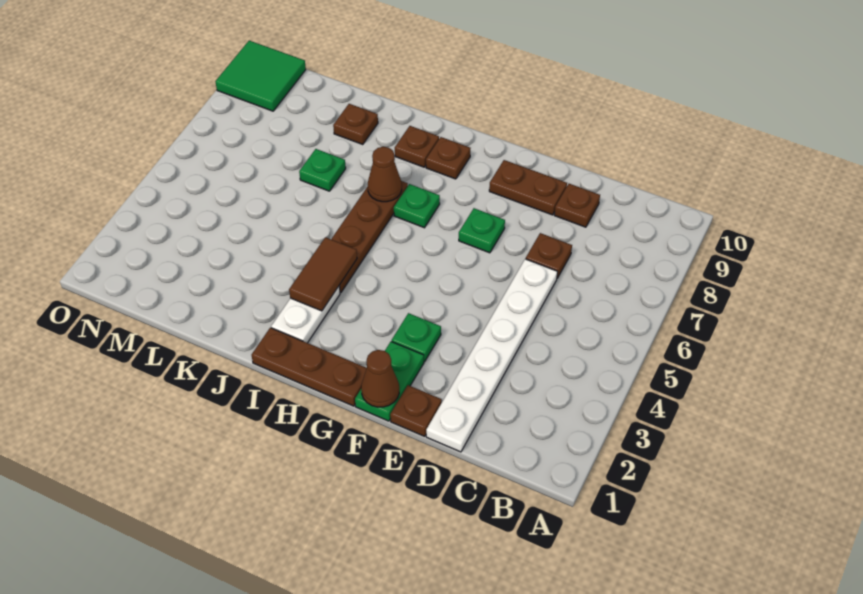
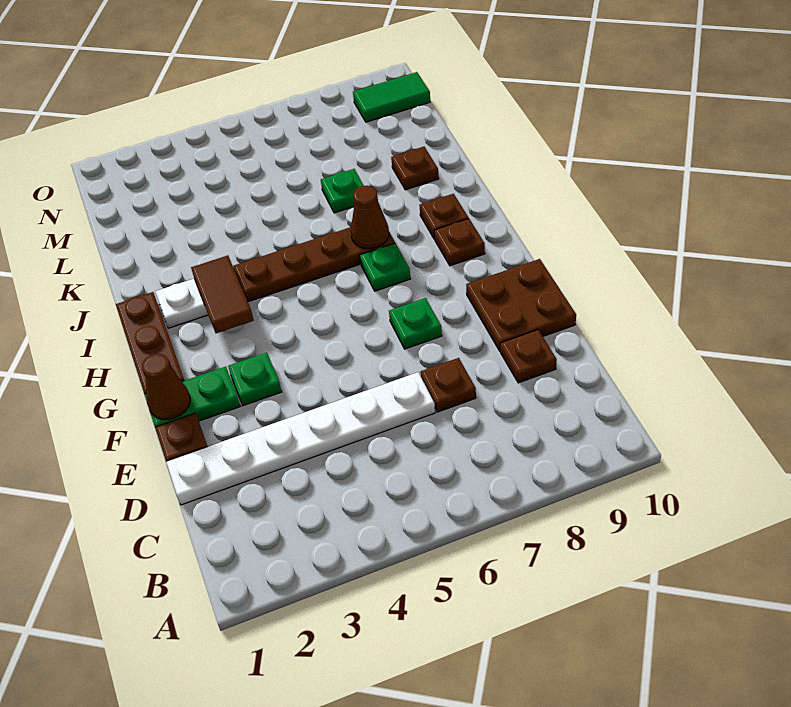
brown 1x2 plate [489,160,567,215] -> brown 2x2 plate [466,259,576,352]
brown 1x2 tile [289,237,357,311] -> brown 1x2 tile turned to [191,255,254,333]
green 2x2 tile [215,41,306,111] -> green 1x2 tile [353,72,430,122]

